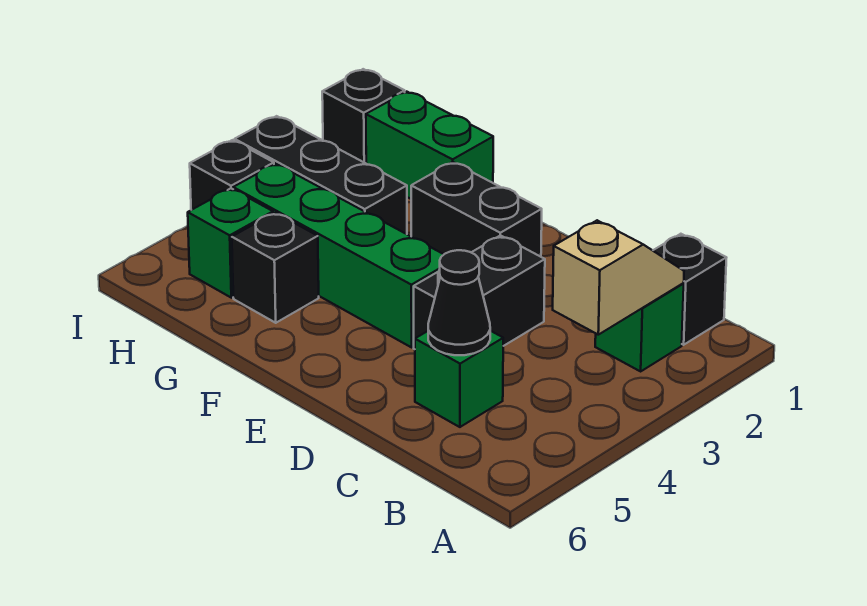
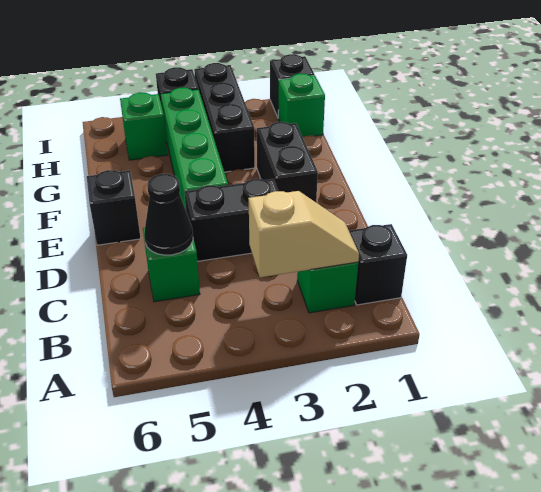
green 1x2 brick [366,92,493,199] -> green 1x1 brick [278,74,325,137]
black 1x1 brick [232,213,319,323] -> black 1x1 brick moved to [87,170,141,245]

